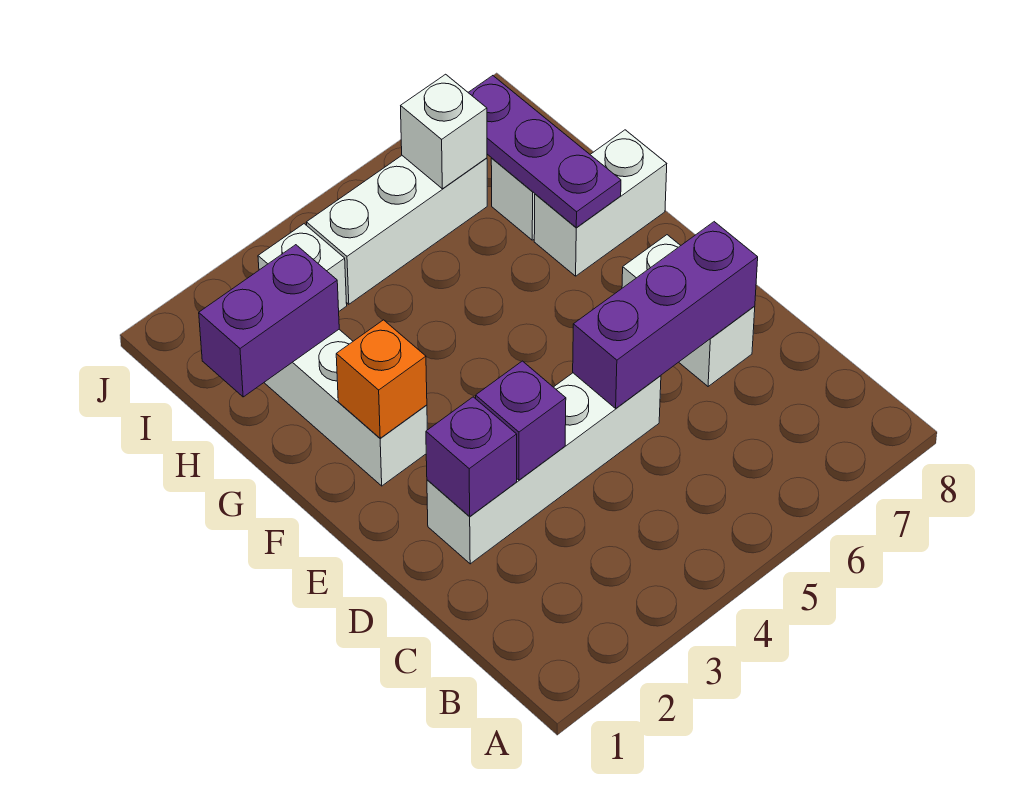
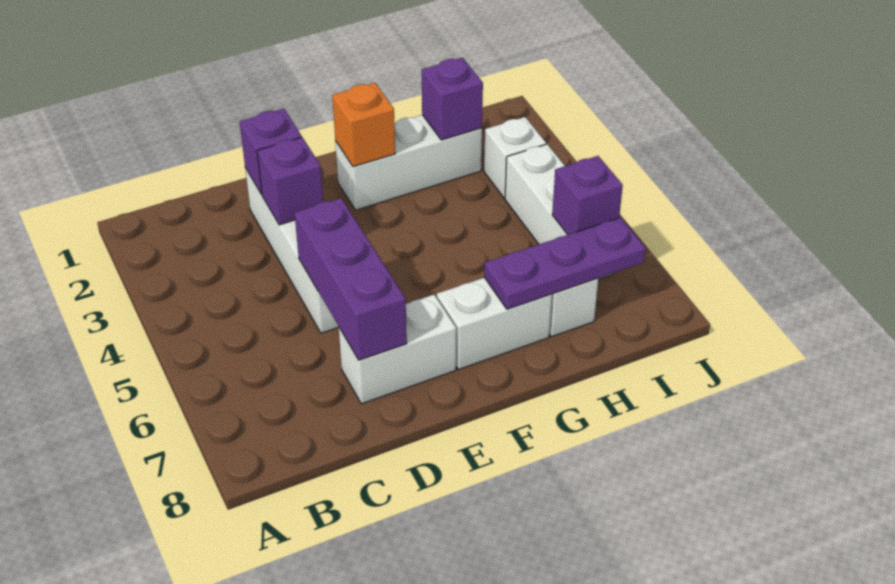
white 1x2 brick [534,130,667,276] -> white 1x2 brick turned to [437,278,552,370]
purple 1x2 brick [199,245,339,397] -> purple 1x1 brick [422,58,483,140]
white 1x1 brick [401,74,487,189] -> purple 1x1 brick [552,156,623,235]

